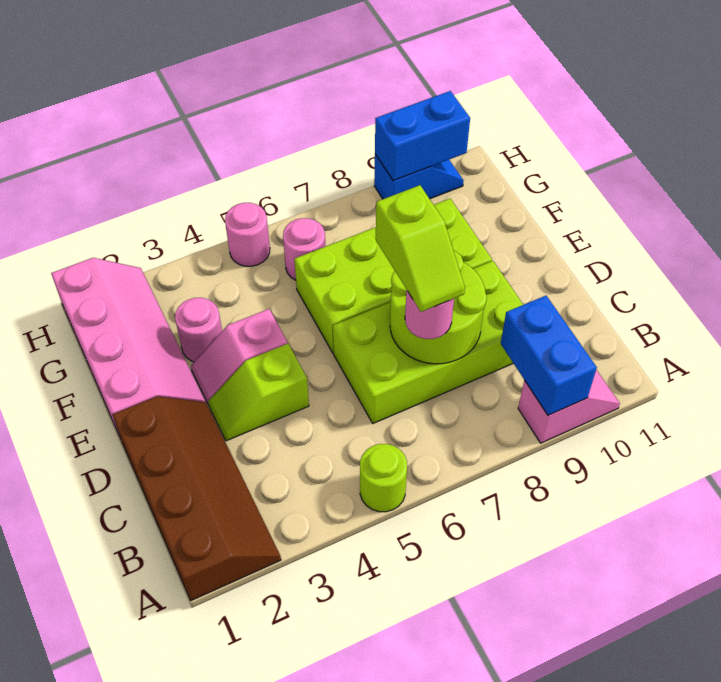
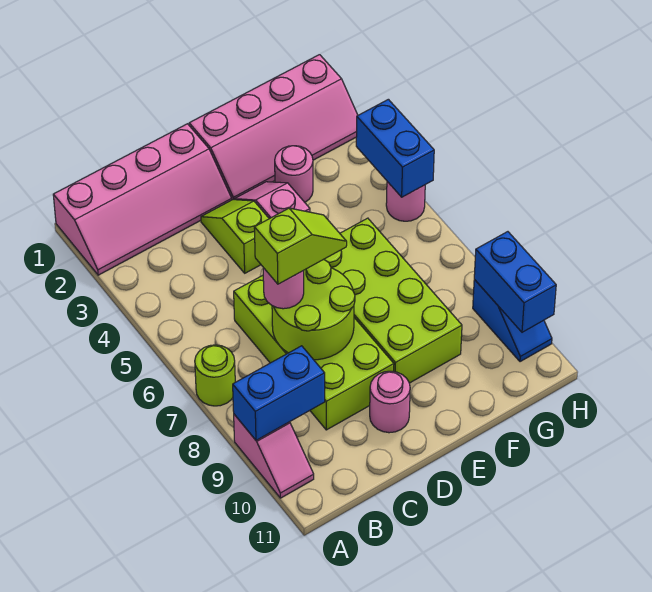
brown 2x4 slope [112,396,281,601] -> pink 2x4 slope [53,124,232,275]
lime 1x1 round brick [360,444,407,512] -> lime 1x1 round brick moved to [195,345,235,406]
lime 1x2 slope [376,185,465,312] -> lime 1x2 slope turned to [254,208,347,284]
pink 1x1 round brick [283,218,325,280] -> pink 1x1 round brick moved to [370,371,410,433]
none -> blue 1x2 brick [356,99,434,197]

